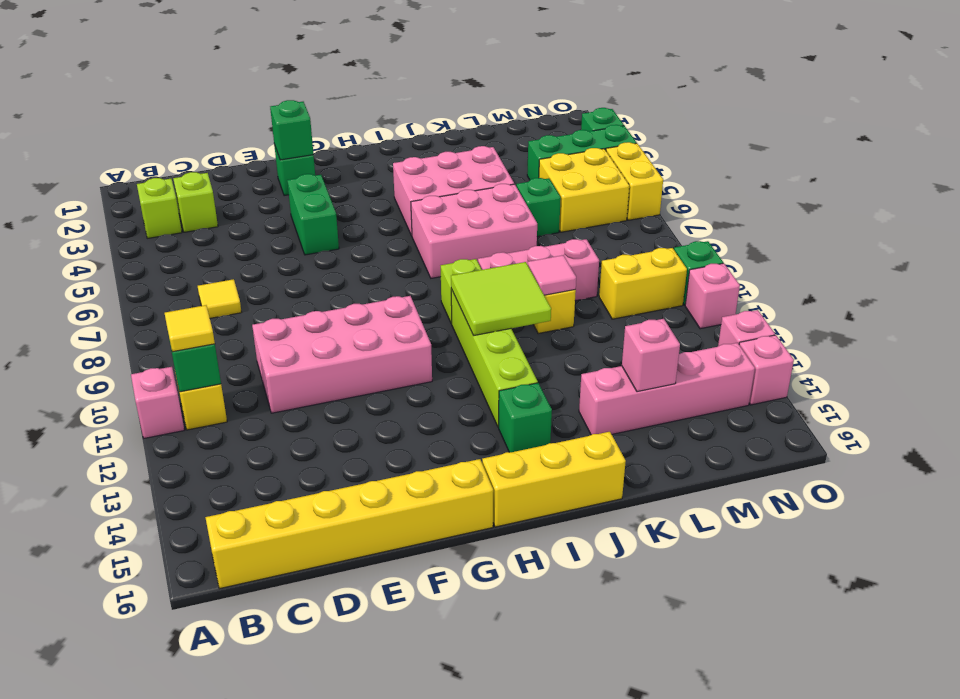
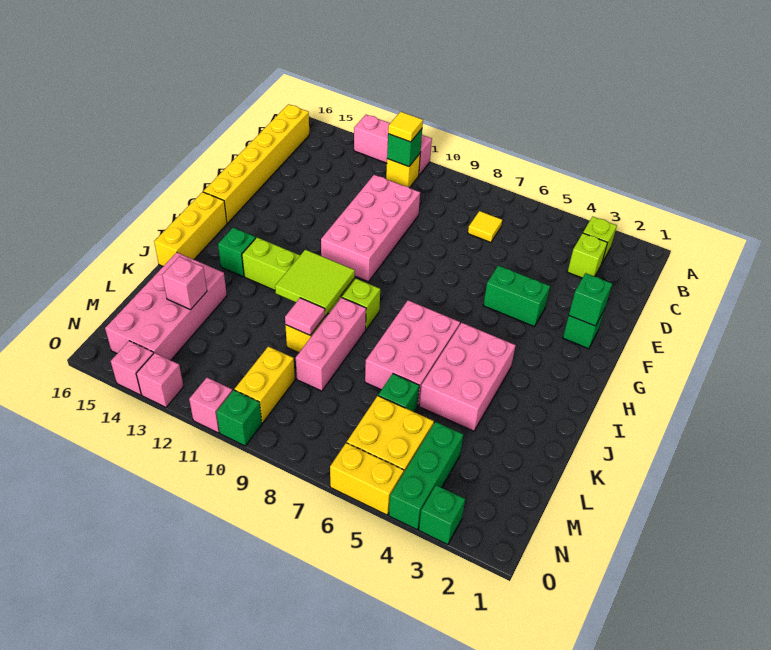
pink 1x1 brick [131,367,184,438] -> pink 1x3 brick [354,115,432,175]
pink 1x4 brick [579,343,755,435] -> pink 2x4 brick [105,253,227,360]

